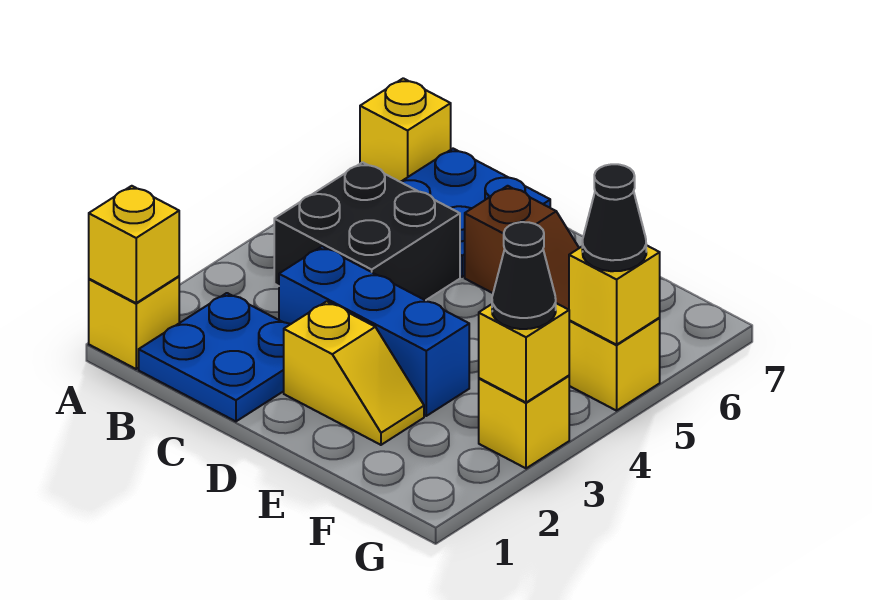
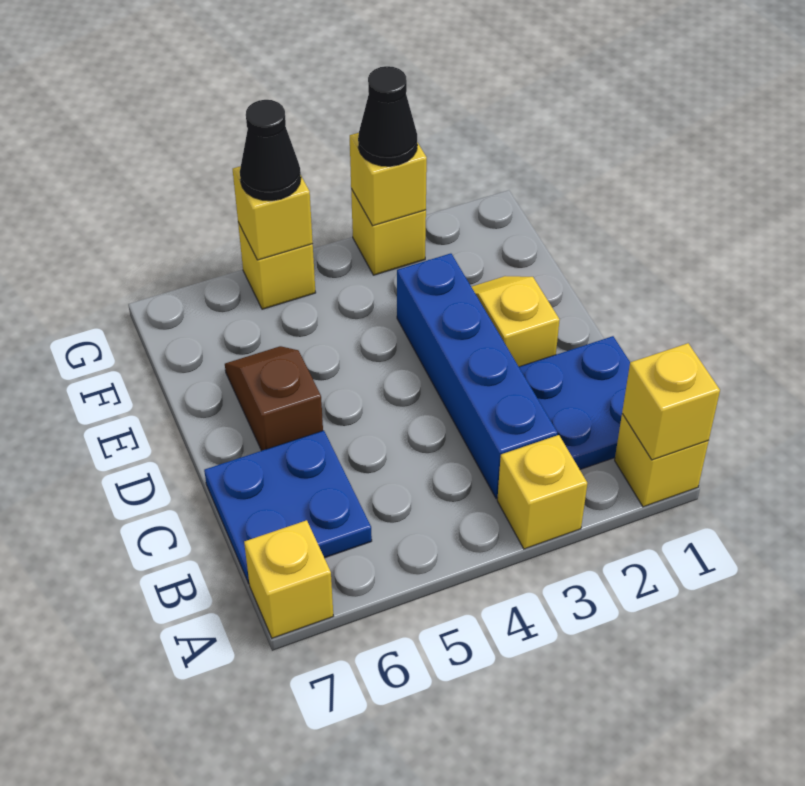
none -> yellow 1x1 brick [497,435,587,549]
black 2x2 brick [274,162,460,300] -> none
blue 1x3 brick [279,246,469,416] -> blue 1x4 brick [397,253,557,499]

